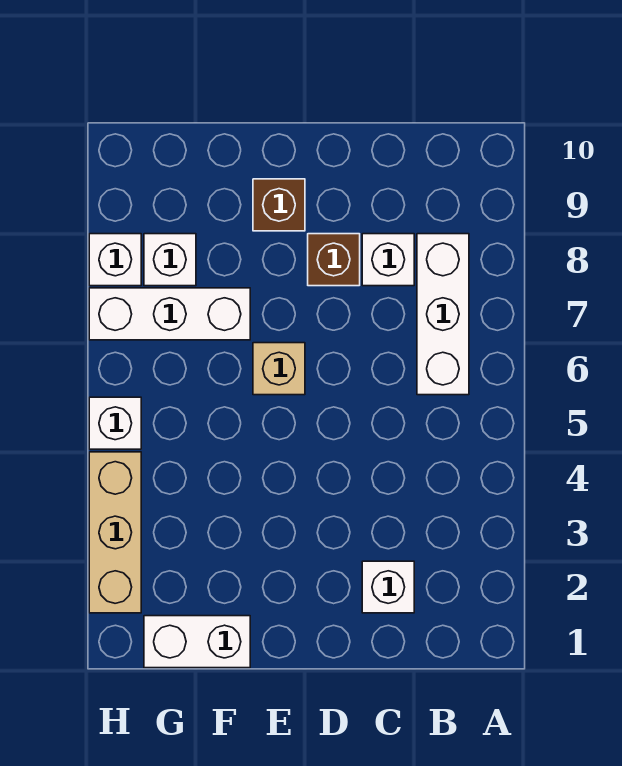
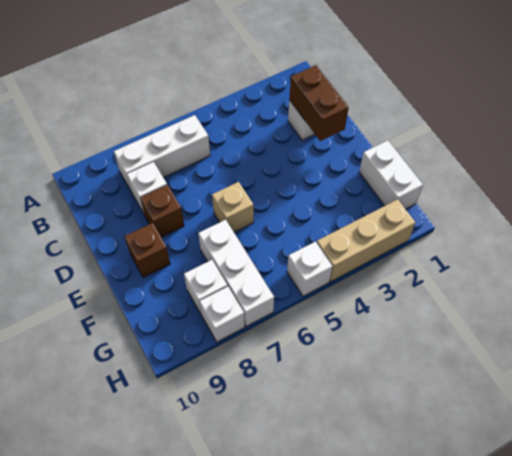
none -> brown 1x2 brick [289,65,349,141]

